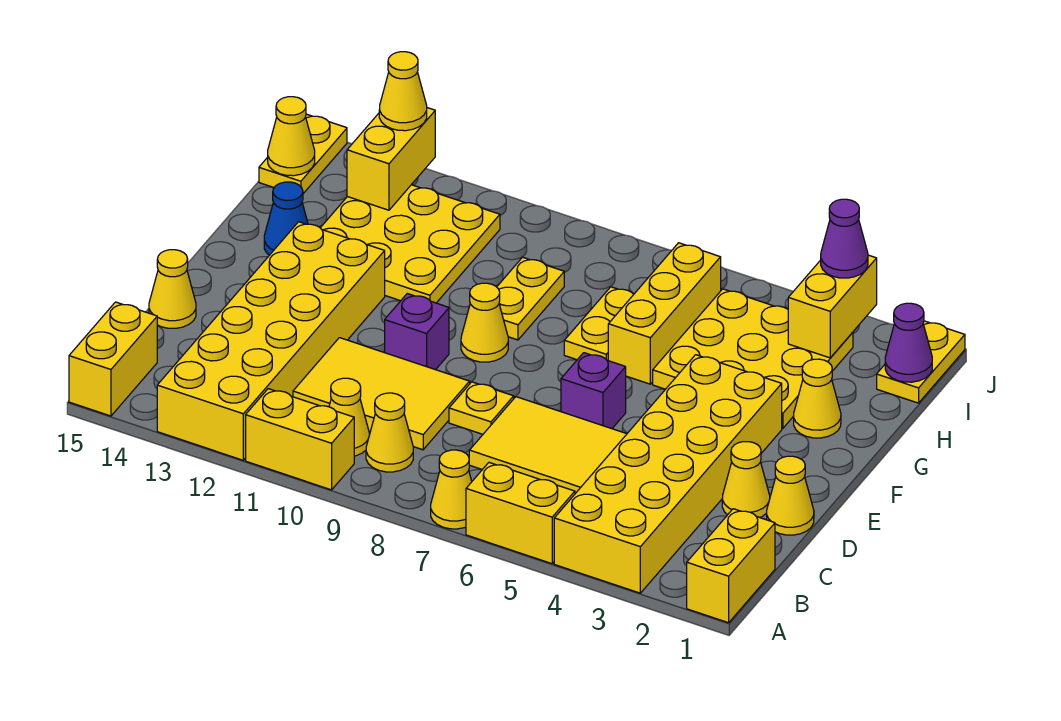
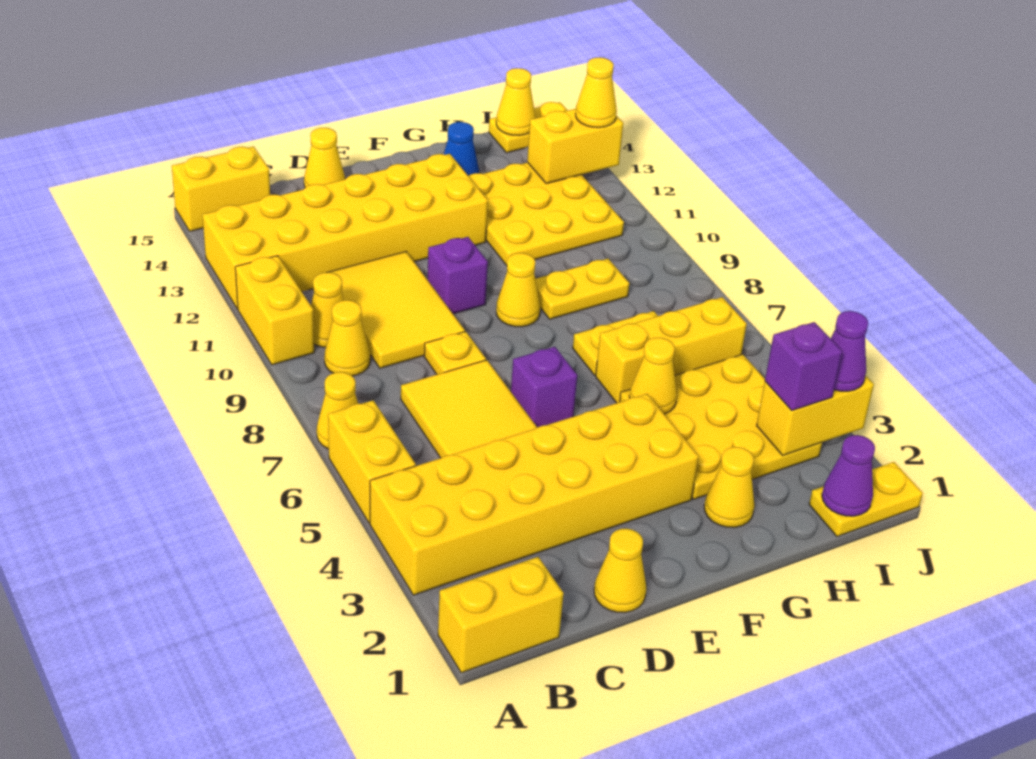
yellow 1x1 cone [722,442,770,518] -> yellow 1x1 cone moved to [629,338,677,414]
none -> purple 1x1 brick [765,322,842,411]

